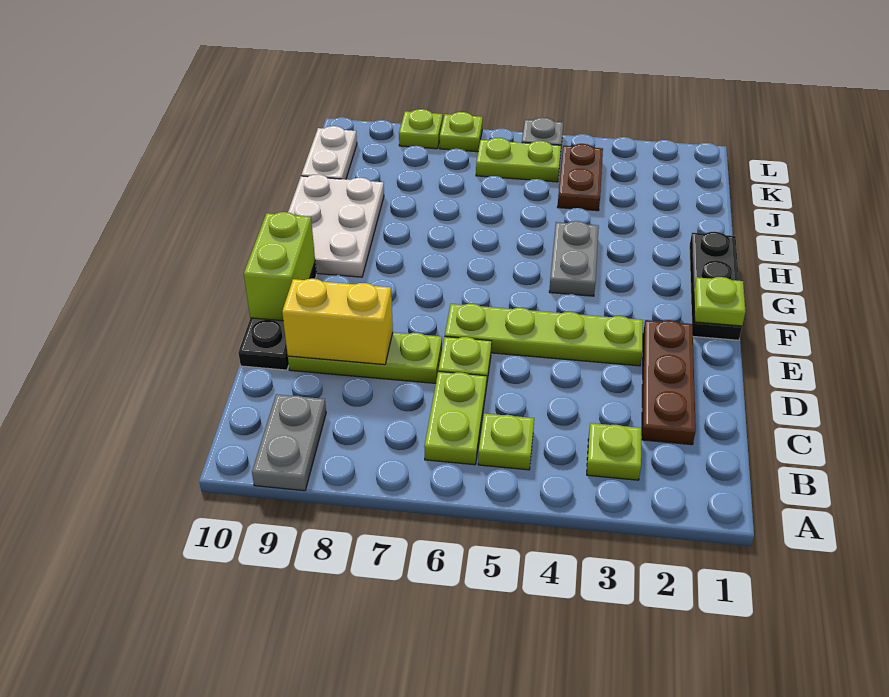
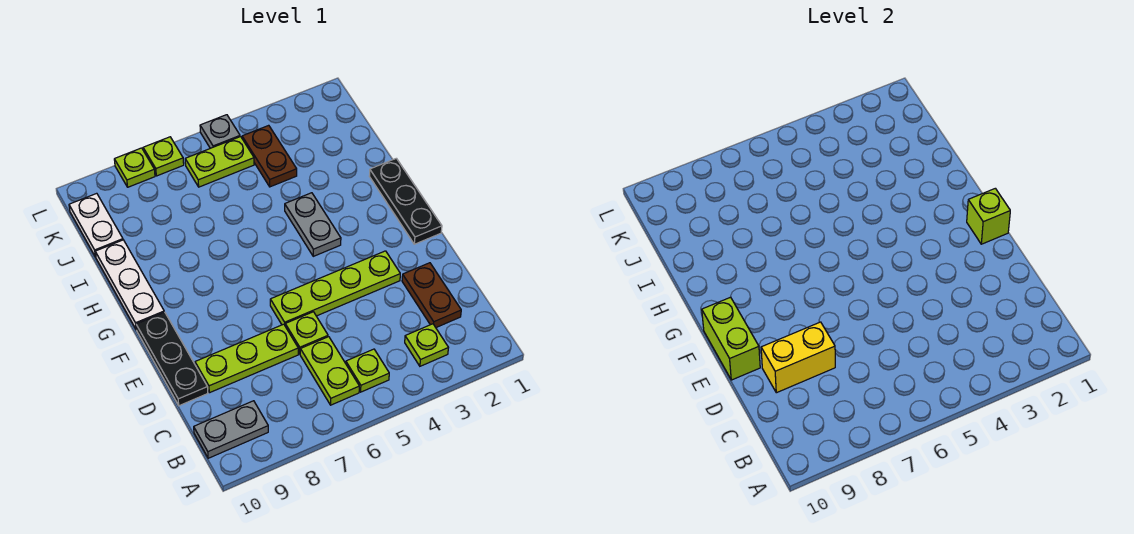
grey 1x2 plate [252,394,326,491] -> grey 1x2 plate turned to [194,401,268,458]
brown 1x3 plate [642,320,696,445] -> brown 1x2 plate [402,263,461,327]
lime 1x1 plate [694,277,746,326] -> lime 1x1 brick [967,188,1010,244]
white 2x3 plate [288,174,384,277] -> white 1x3 plate [95,240,164,330]

